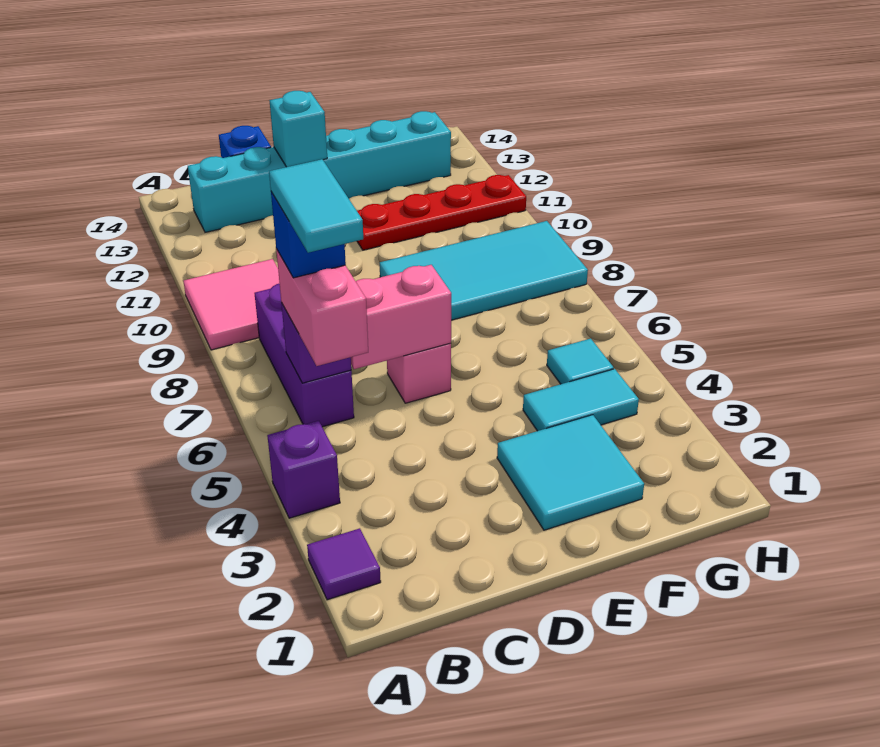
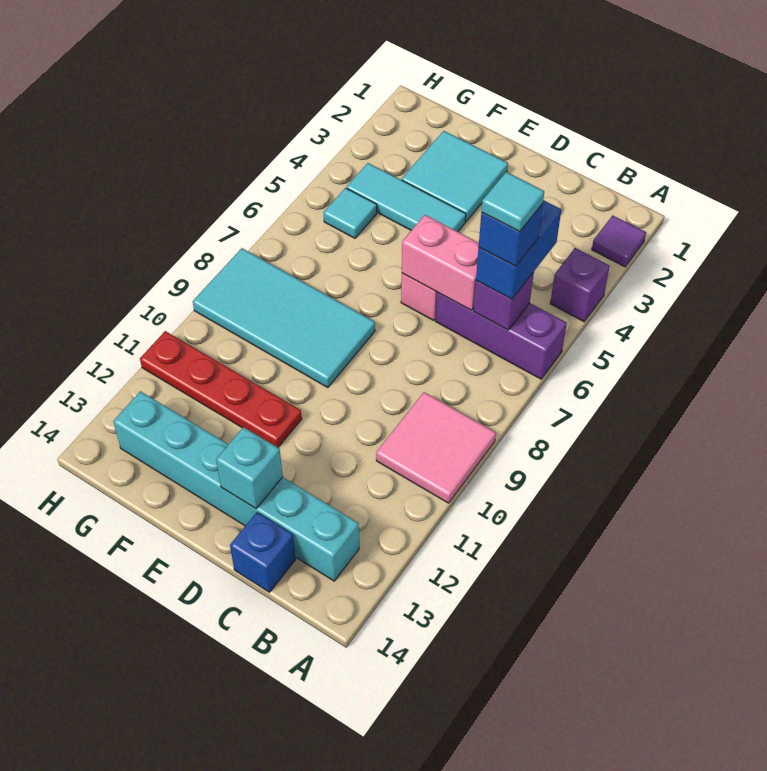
pink 1x2 brick [276,249,368,366] -> blue 1x2 brick [476,200,561,299]
cyan 1x2 tile [269,159,363,253] -> cyan 1x1 tile [481,172,544,232]
purple 1x3 brick [255,283,354,427] -> purple 1x3 brick turned to [436,292,567,379]
cyan 1x2 tile [523,369,639,431] -> cyan 1x3 tile [347,163,466,232]

